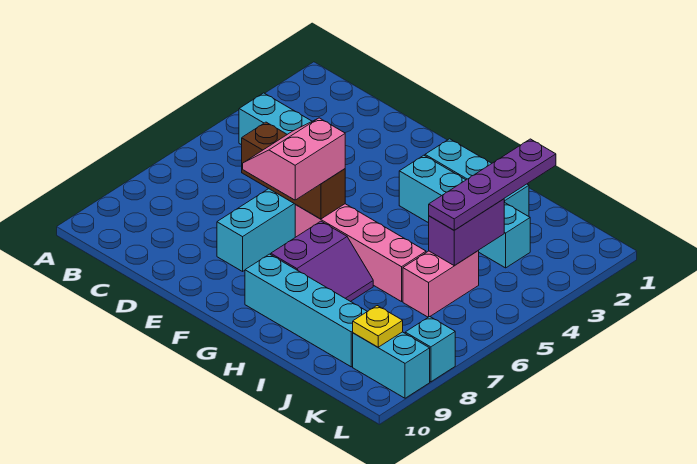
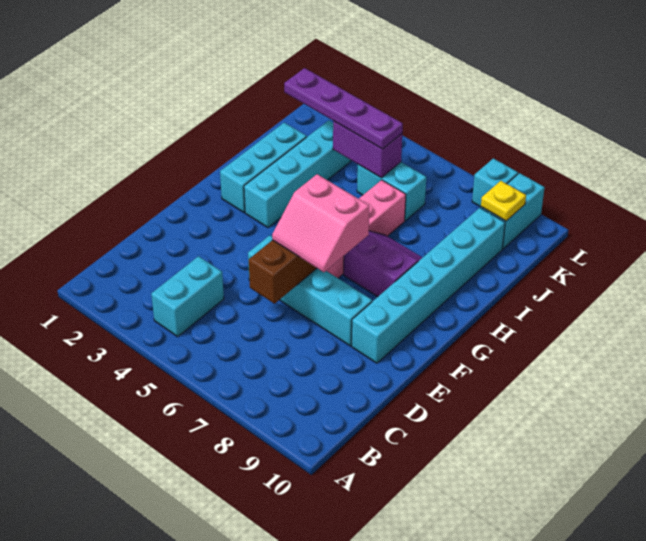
cyan 1x4 brick [245,254,367,367] -> cyan 1x6 brick [351,208,505,363]
pink 1x2 brick [403,251,479,317] -> cyan 1x2 brick [357,162,426,221]

